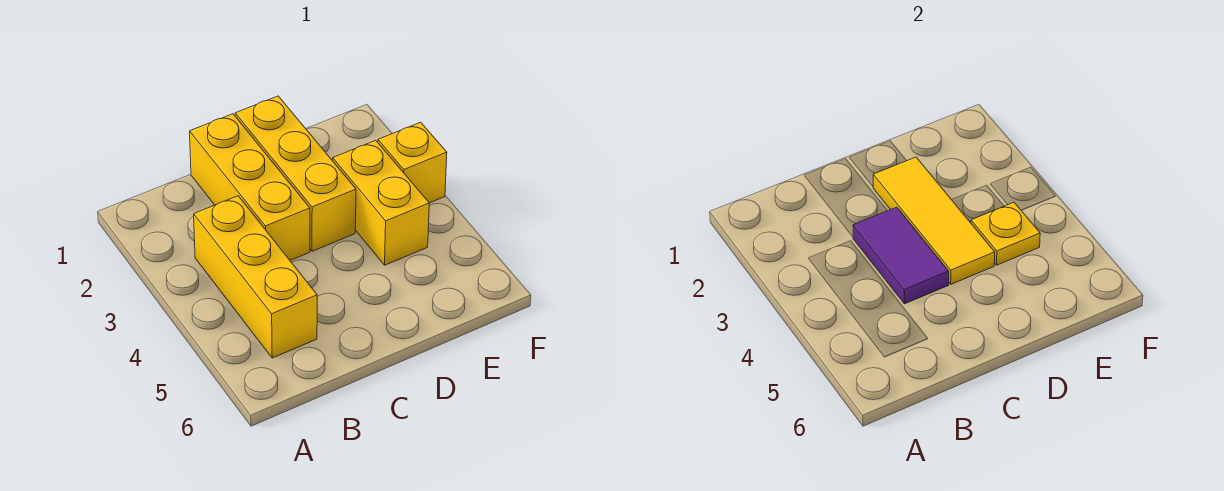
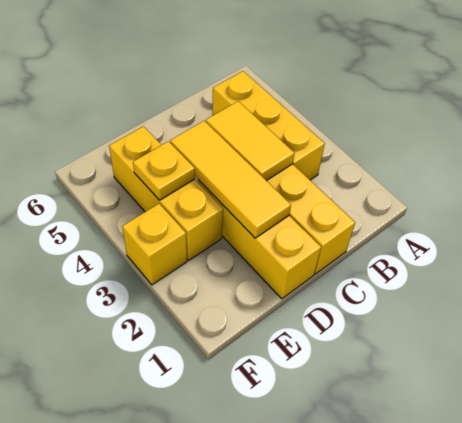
purple 1x2 tile [853,207,949,304] -> yellow 1x2 tile [206,101,294,181]
yellow 1x2 brick [333,140,429,265] -> yellow 1x3 brick [109,126,223,260]

